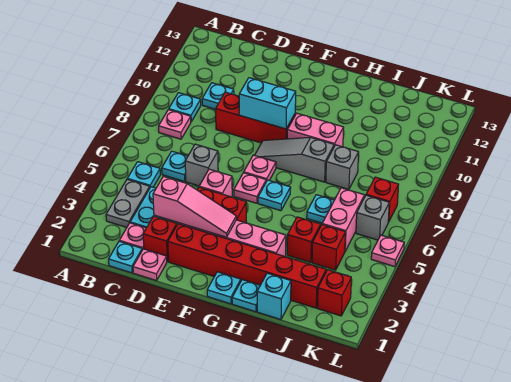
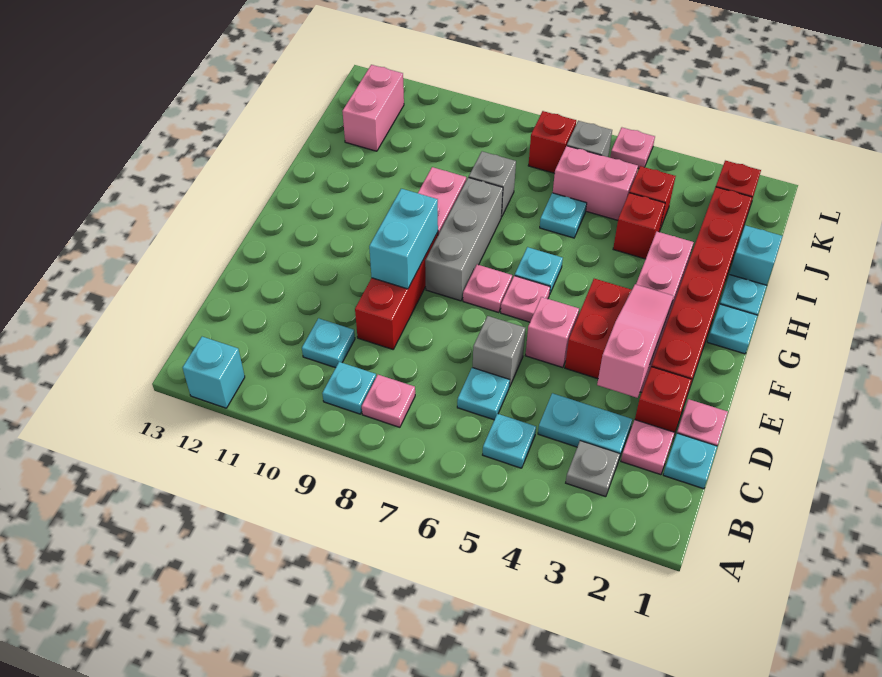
none -> cyan 1x1 brick [183,337,245,408]
grey 1x2 plate [106,179,150,227] -> grey 1x1 plate [566,441,620,497]
grey 1x3 slope [255,138,334,182] -> grey 1x3 brick [425,177,503,301]
none -> pink 1x2 brick [342,65,404,151]

